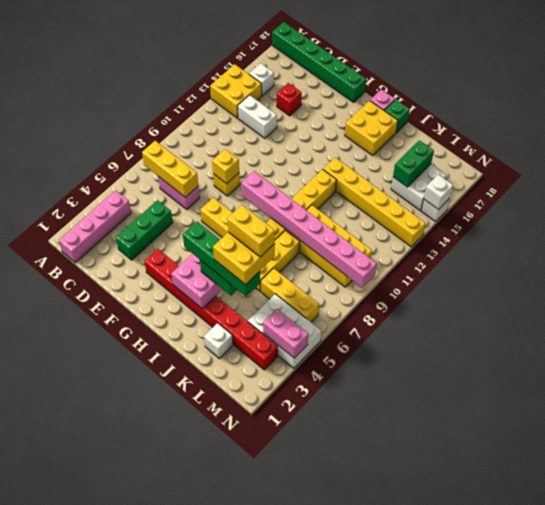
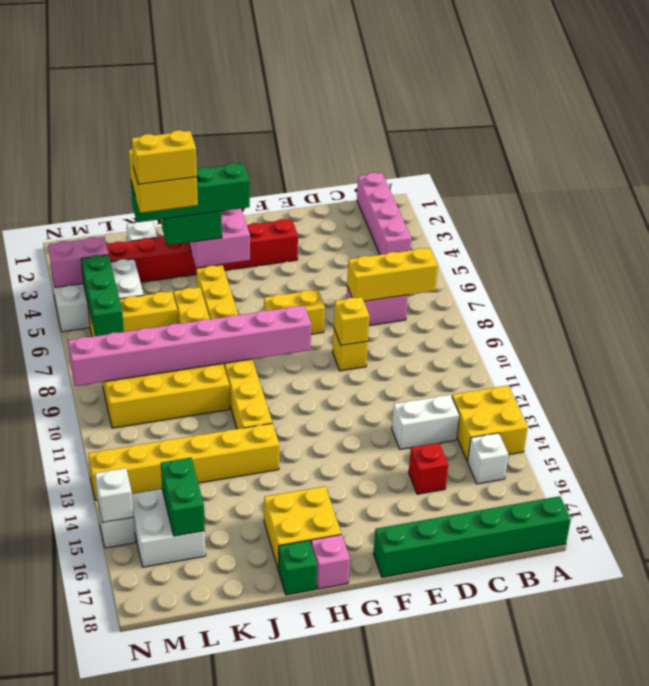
green 1x3 brick [116,200,173,260] -> green 1x3 brick moved to [81,255,124,336]

